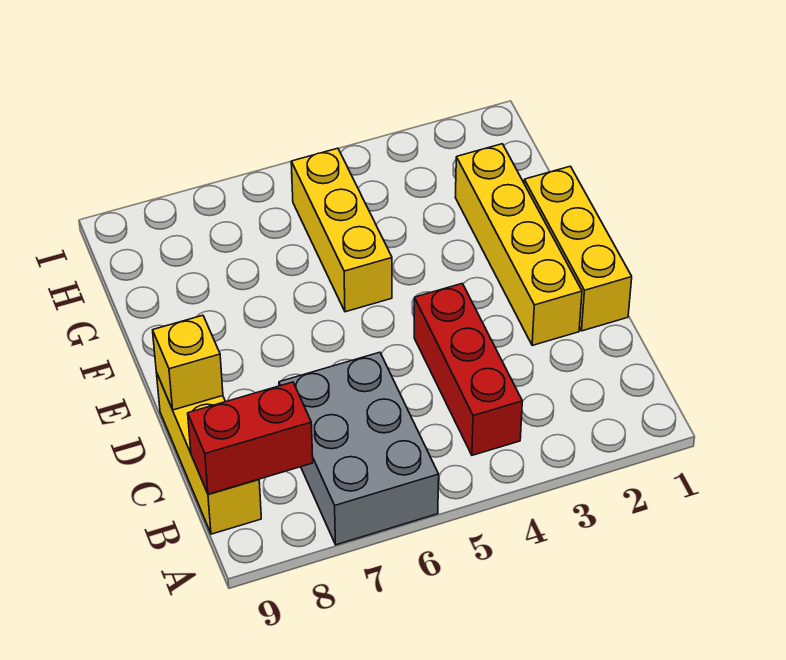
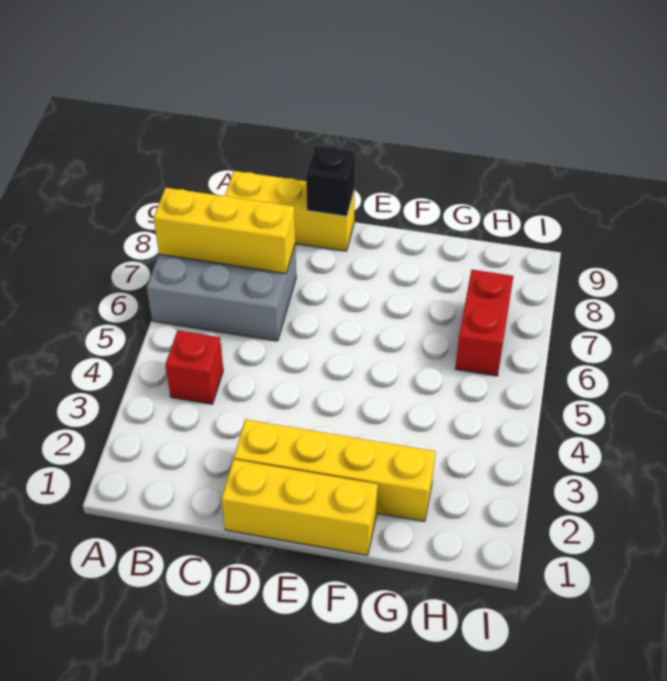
red 1x3 brick [414,284,522,455] -> red 1x1 brick [165,330,223,404]
red 1x2 brick [188,382,313,494] -> red 1x2 brick moved to [455,270,514,376]
yellow 1x1 brick [153,315,223,410] -> black 1x1 brick [306,145,355,216]
yellow 1x3 brick [291,148,392,312] -> yellow 1x3 brick moved to [154,188,295,273]

